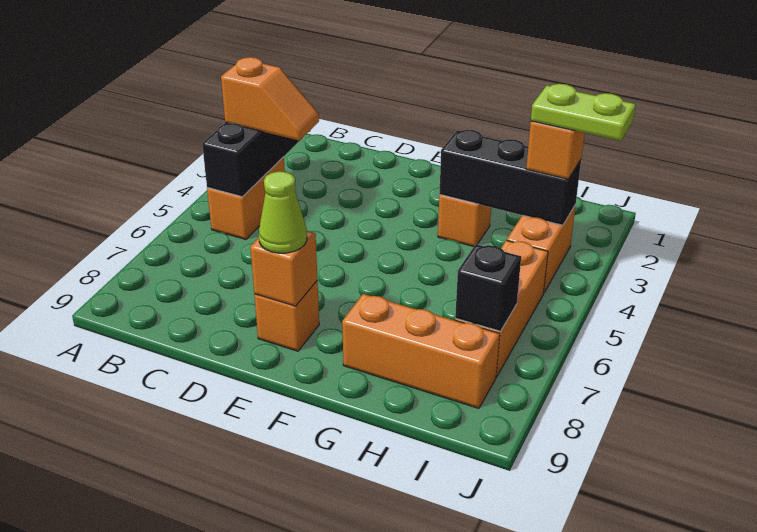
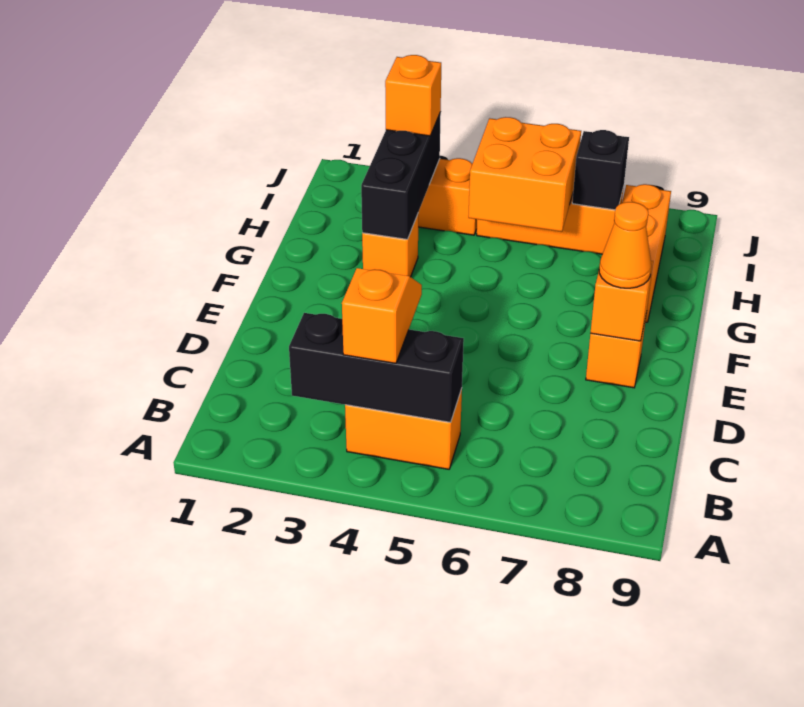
lime 1x1 cone [259,171,307,253] -> orange 1x1 cone [599,202,651,288]
none -> orange 2x2 brick [468,117,581,232]
lime 1x2 plate [531,84,636,141] -> none

